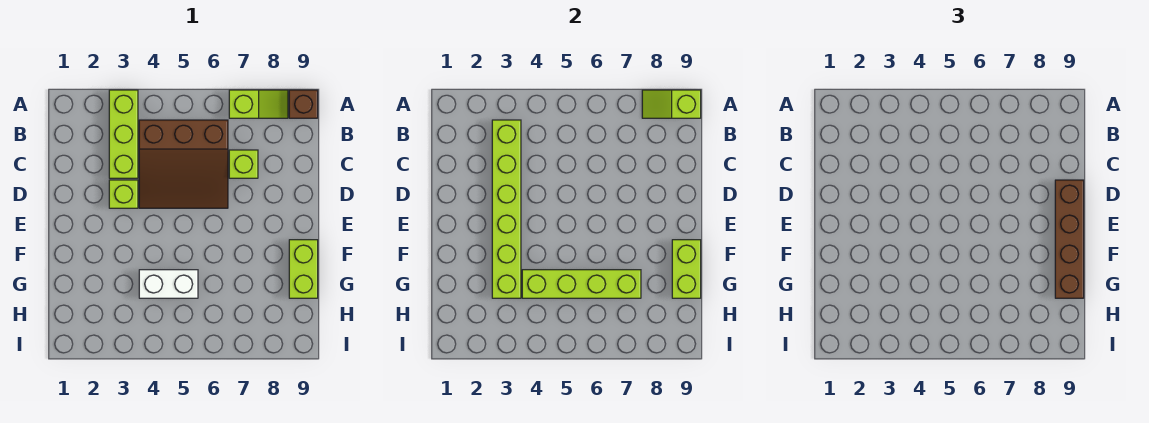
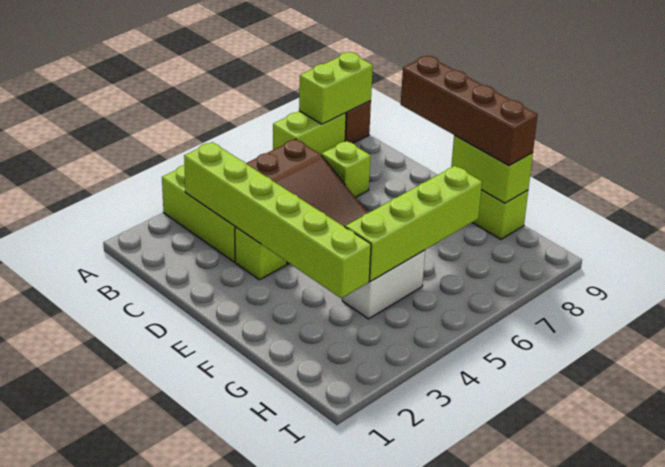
lime 1x2 slope [229,90,288,118] -> lime 1x2 brick [273,111,346,155]
lime 1x2 slope [642,90,701,118] -> lime 1x2 brick [299,52,373,124]

